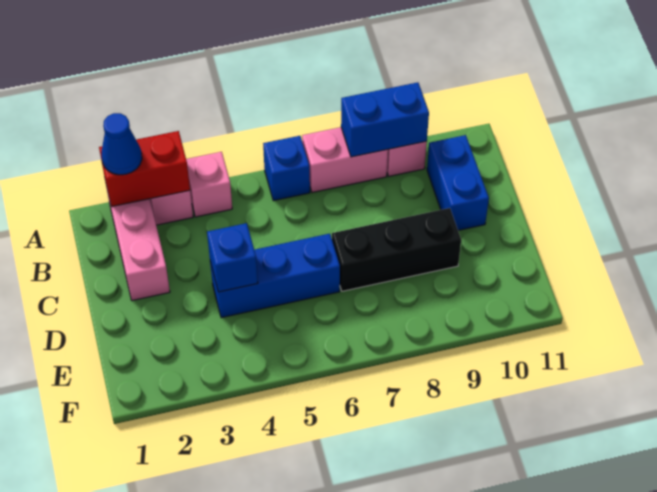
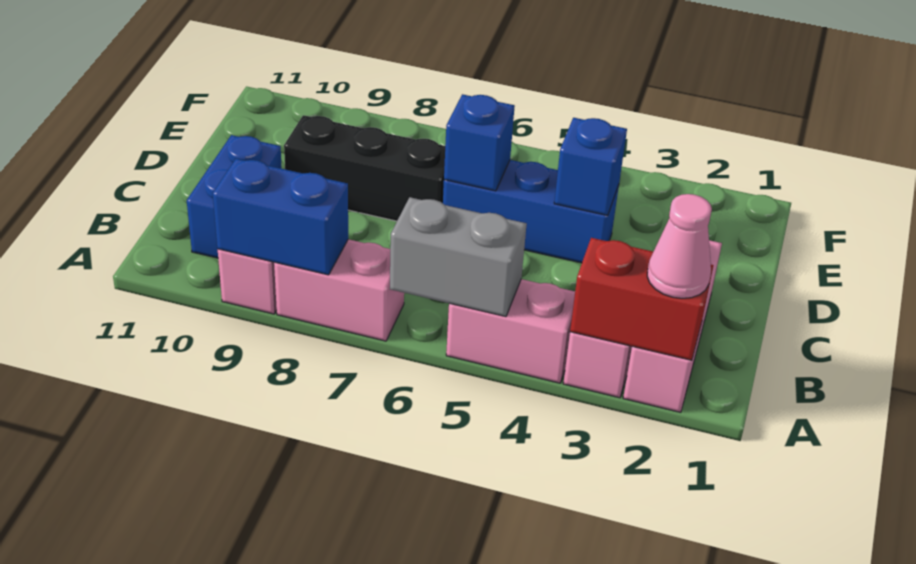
blue 1x1 cone [101,113,142,175] -> pink 1x1 cone [647,194,712,298]
pink 1x1 brick [186,152,232,217] -> pink 1x2 brick [446,279,575,383]
none -> grey 1x2 brick [390,197,527,317]
blue 1x1 brick [263,136,310,201] -> blue 1x1 brick moved to [444,94,515,191]

